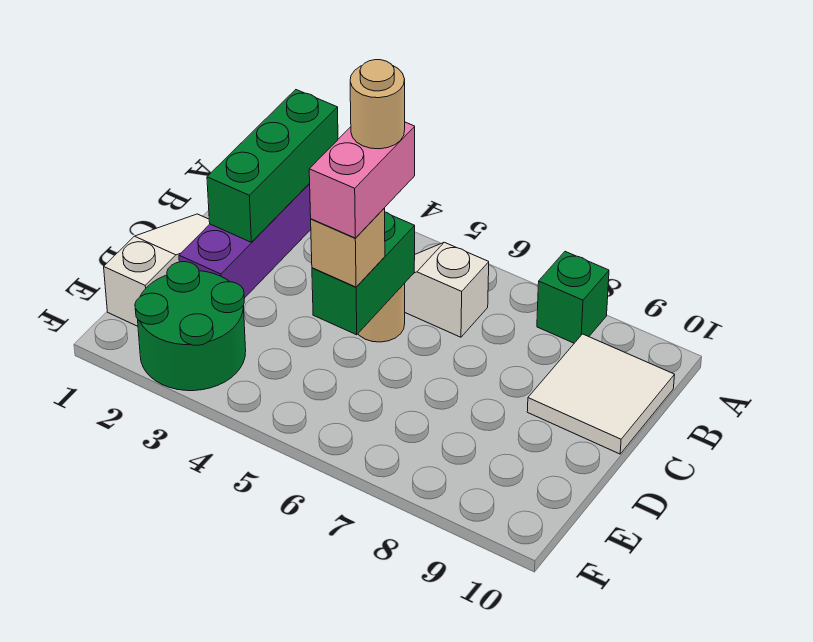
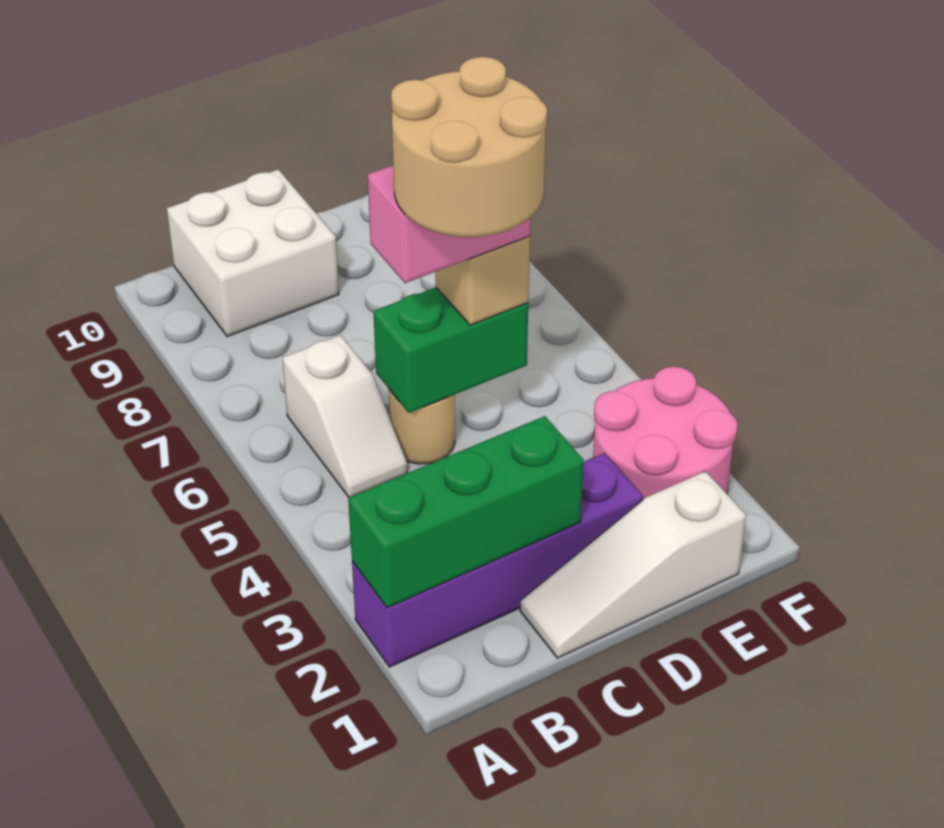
green 1x1 brick [537,252,609,343] -> none
white 2x2 tile [527,334,674,454] -> white 2x2 brick [167,169,339,337]
tan 1x1 round brick [350,60,405,149] -> tan 2x2 round brick [391,57,547,237]
green 2x2 round brick [135,262,246,391] -> pink 2x2 round brick [593,367,738,500]

